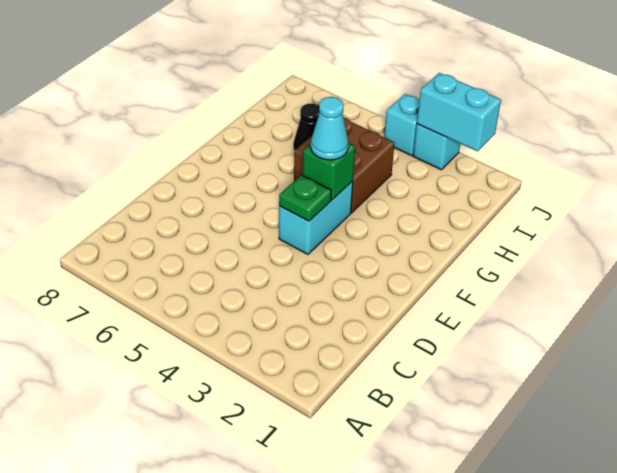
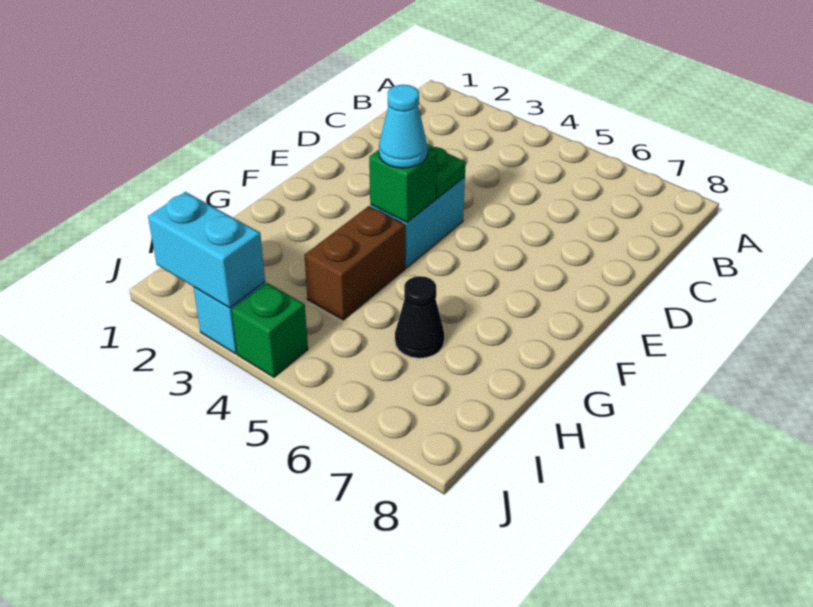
brown 2x2 brick [294,118,395,213] -> brown 1x2 brick [304,206,405,320]
cyan 1x1 brick [384,94,420,156] -> green 1x1 brick [232,283,308,377]

